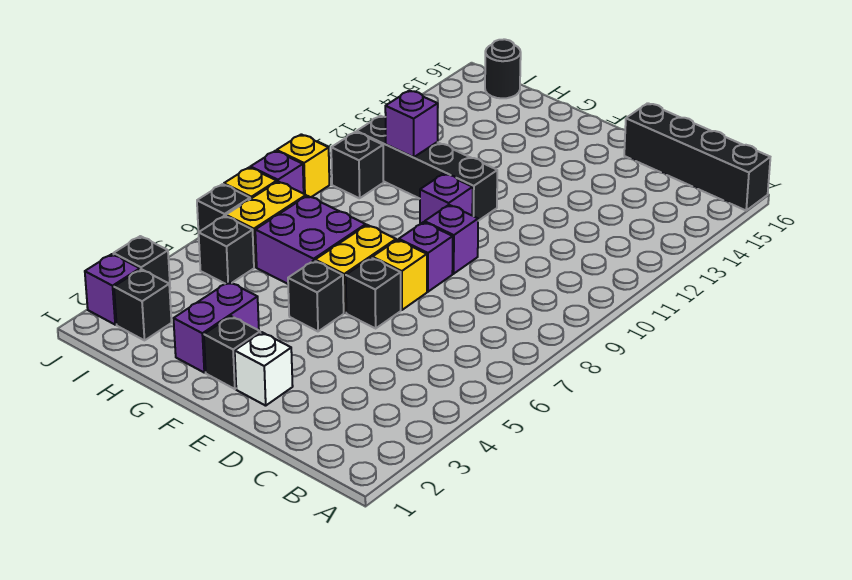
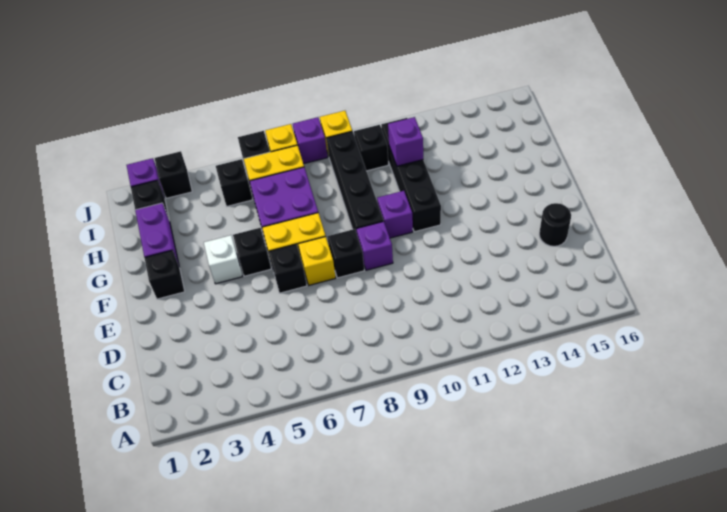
black 1x4 brick [624,103,770,210] -> black 1x4 brick moved to [327,131,384,233]
white 1x1 brick [235,332,293,406] -> white 1x1 brick moved to [204,235,243,284]
purple 1x1 brick [399,222,453,292] -> black 1x1 brick [327,229,364,278]
purple 1x2 brick [174,282,259,373] -> purple 1x2 brick turned to [135,203,179,265]
black 1x1 round brick [485,39,521,98] -> black 1x1 round brick moved to [539,203,571,246]

